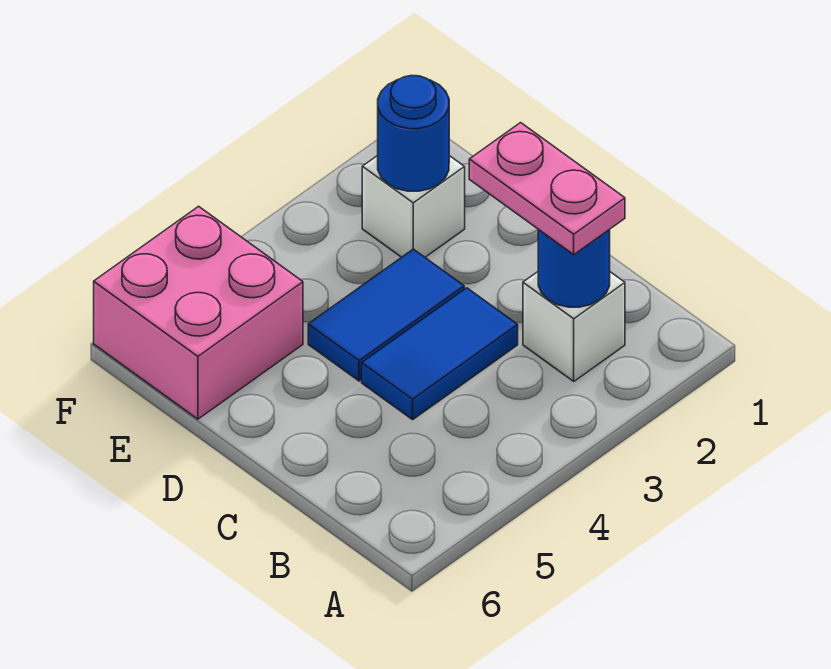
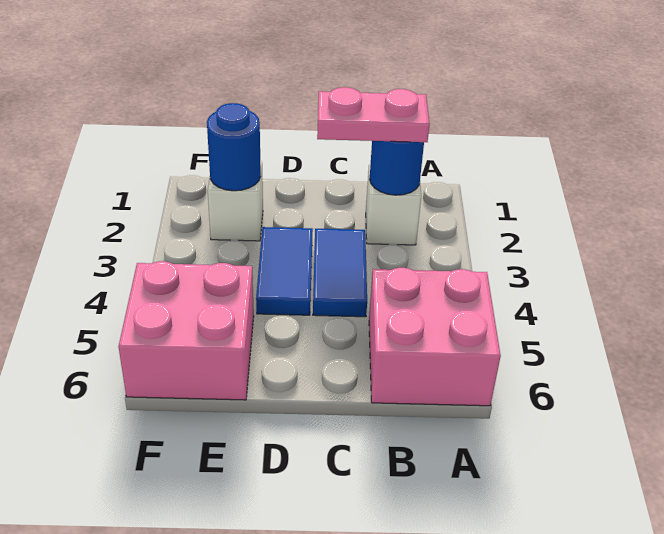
none -> pink 2x2 brick [369,268,501,406]

